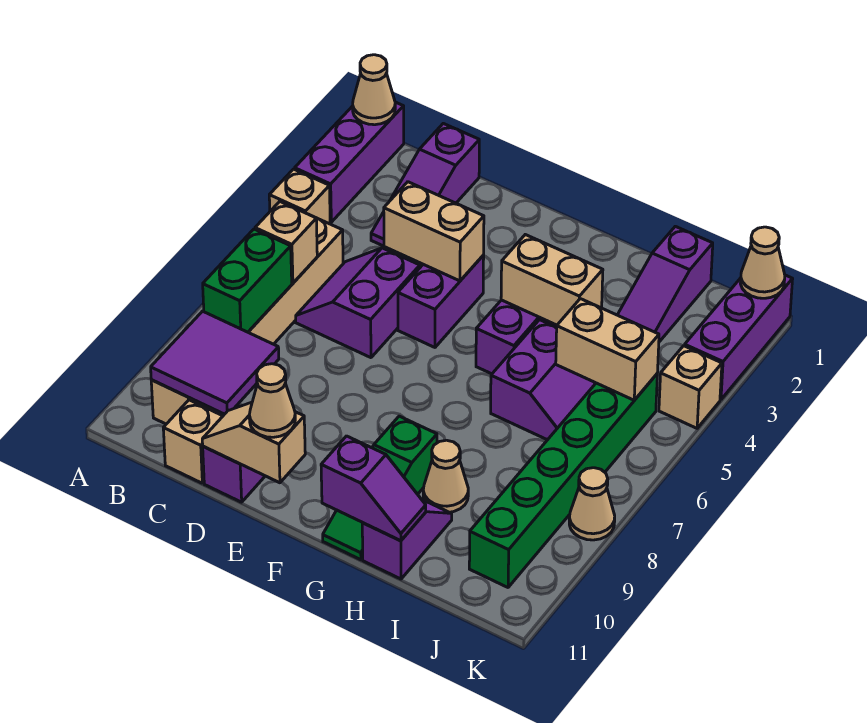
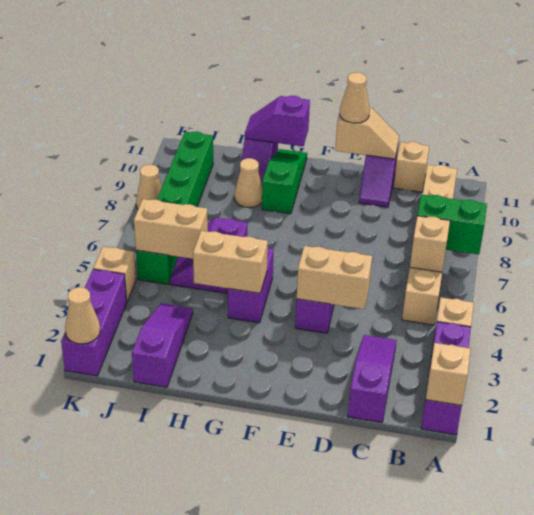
tan 1x1 cone [353,55,395,125] -> tan 1x1 brick [426,343,470,405]
green 1x2 brick [203,229,292,332] -> green 1x2 brick turned to [417,194,487,255]
purple 2x2 tile [151,311,279,414] -> none
purple 2x2 slope [296,248,420,358] -> none

